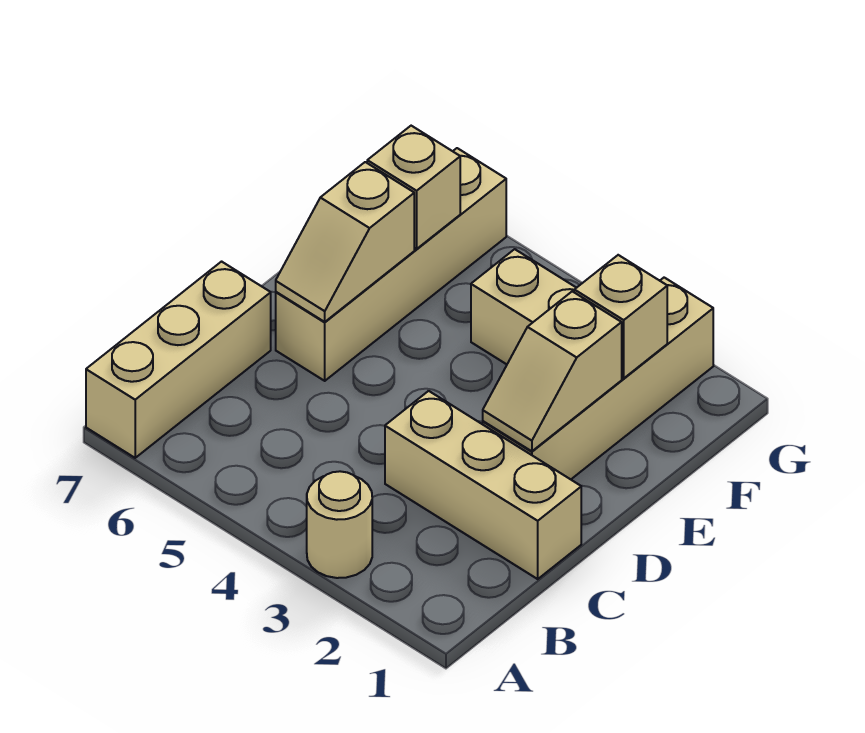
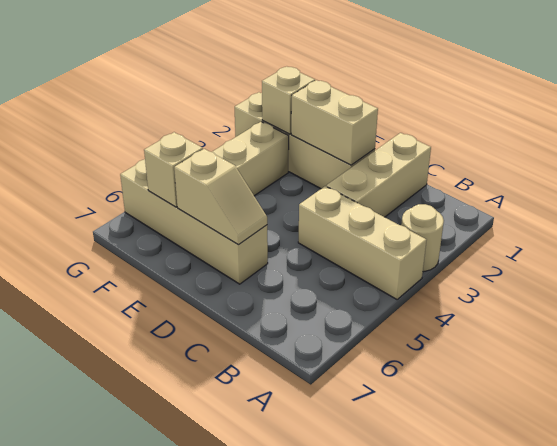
tan 1x3 brick [86,262,271,458] -> tan 1x3 brick moved to [298,186,426,299]
tan 1x2 slope [483,291,622,451] -> tan 1x2 brick [291,80,378,165]

